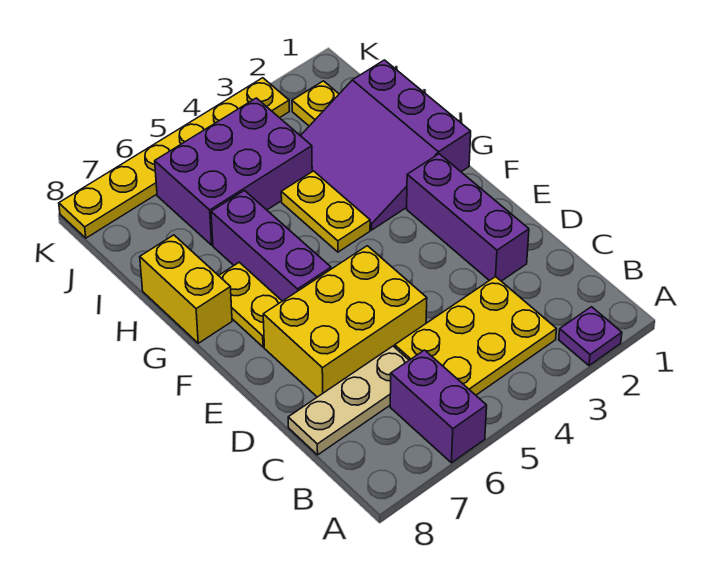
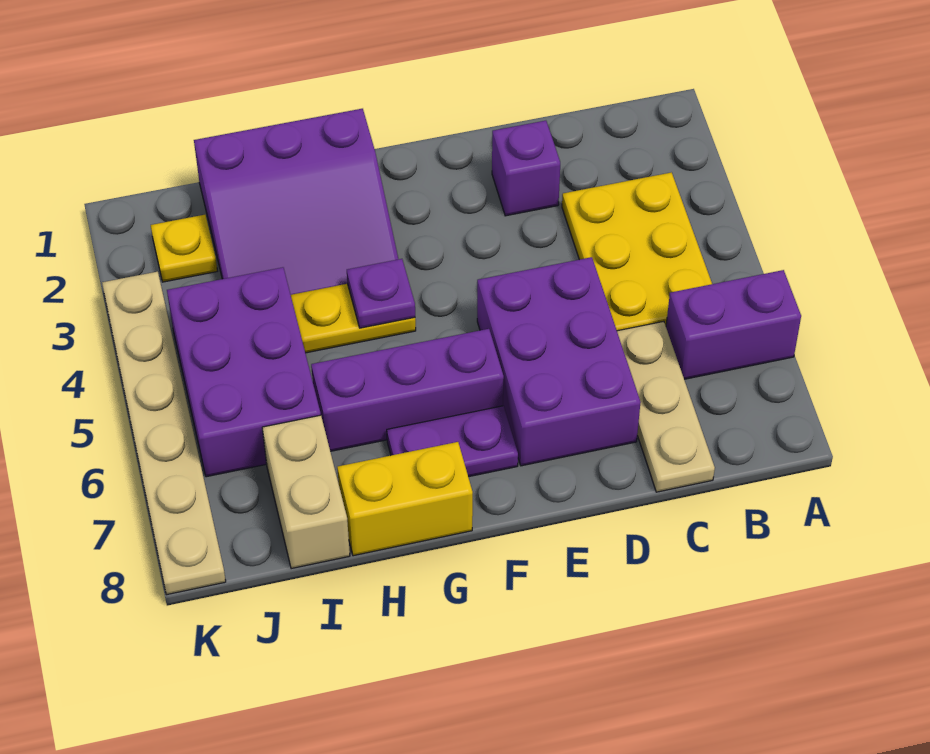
purple 1x1 plate [559,307,622,366] -> purple 1x1 plate moved to [347,259,415,328]
purple 1x3 brick [407,154,529,281] -> purple 1x1 brick [492,121,560,216]
yellow 2x3 brick [263,246,427,397] -> purple 2x3 brick [477,257,641,466]
yellow 1x2 plate [219,262,282,347] -> purple 1x2 plate [387,406,518,477]
none -> tan 1x2 brick [262,415,350,569]
yellow 1x6 plate [59,78,289,238] -> tan 1x6 plate [102,272,226,595]

